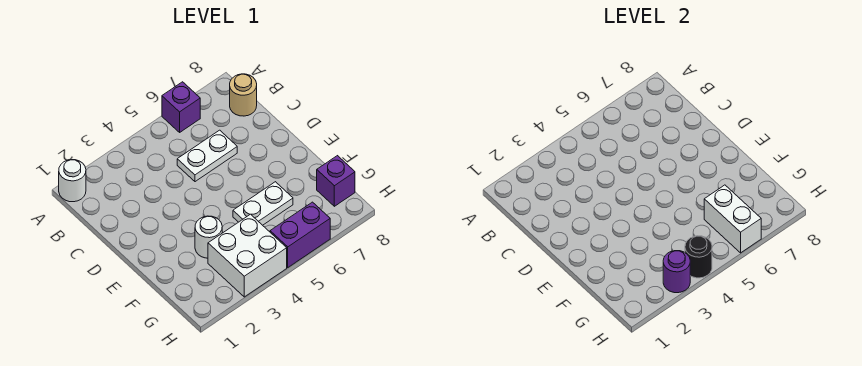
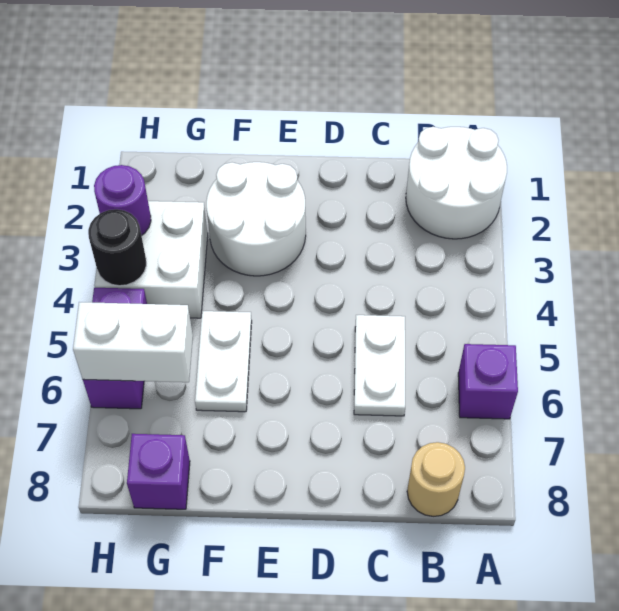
white 1x1 round brick [59,160,86,202] -> white 2x2 round brick [406,127,507,239]
white 1x1 round brick [195,216,222,258] -> white 2x2 round brick [206,162,306,276]

